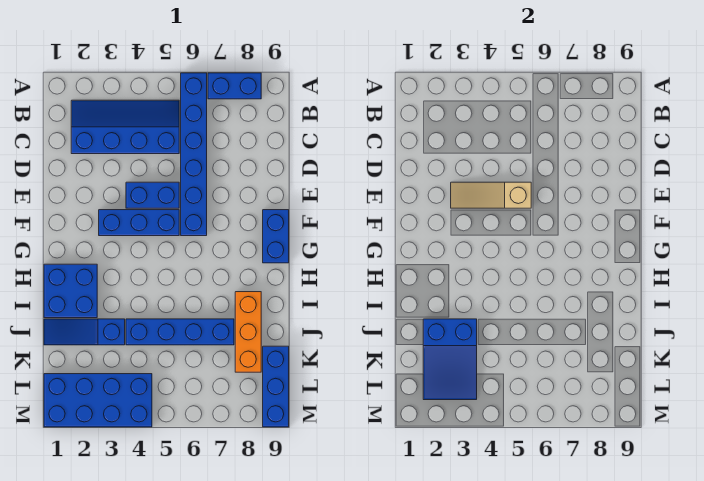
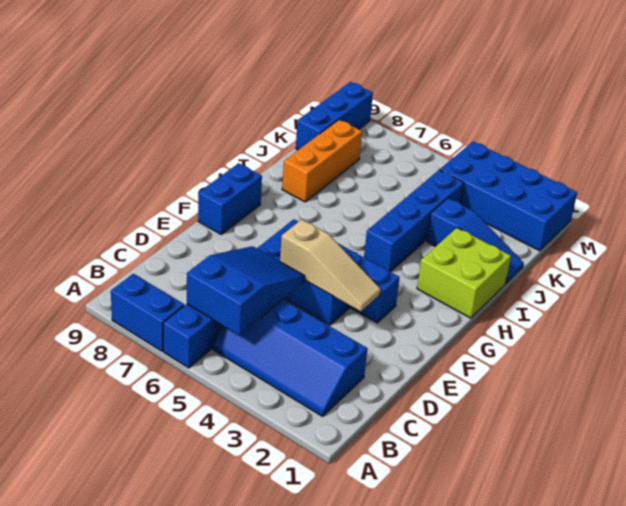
blue 2x2 brick [44,264,97,318] -> lime 2x2 brick [417,228,511,318]
blue 2x3 slope [423,319,477,400] -> blue 2x3 slope moved to [187,246,305,335]
blue 1x4 brick [126,319,234,345] -> blue 1x4 brick turned to [364,170,464,272]

